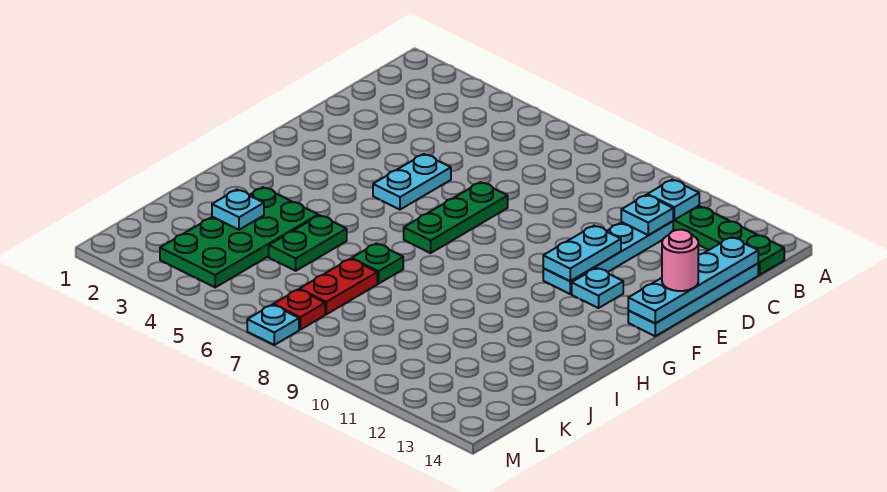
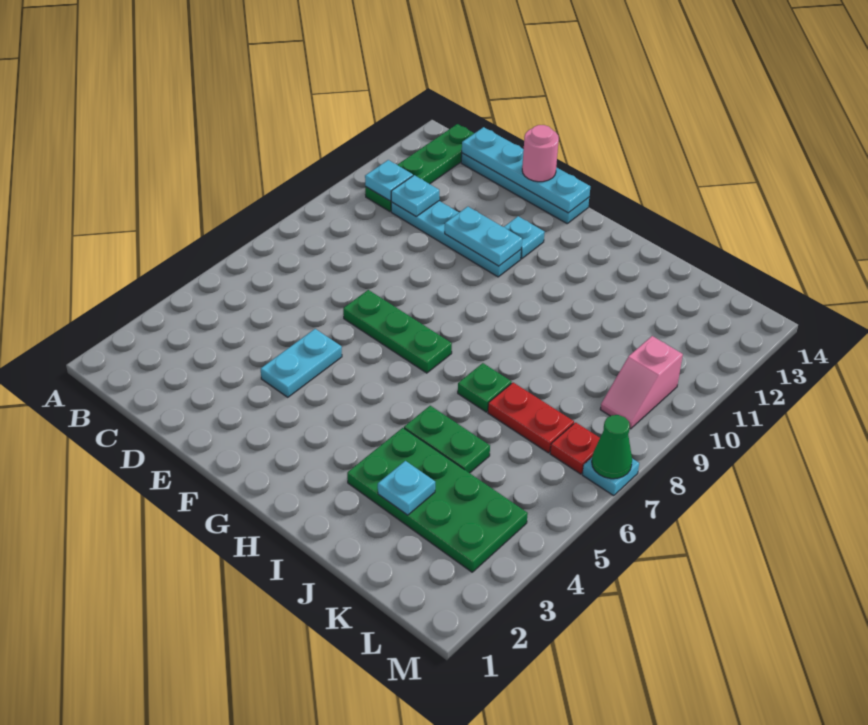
cyan 1x2 plate [373,154,451,210] -> cyan 1x2 plate turned to [261,329,342,397]
none -> pink 1x2 slope [600,336,683,429]
none -> green 1x1 cone [592,415,632,479]

